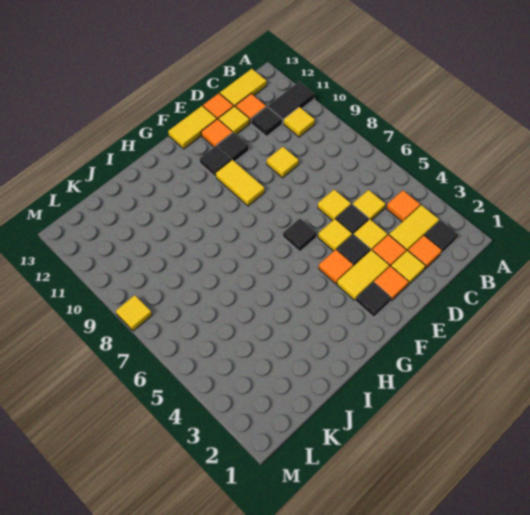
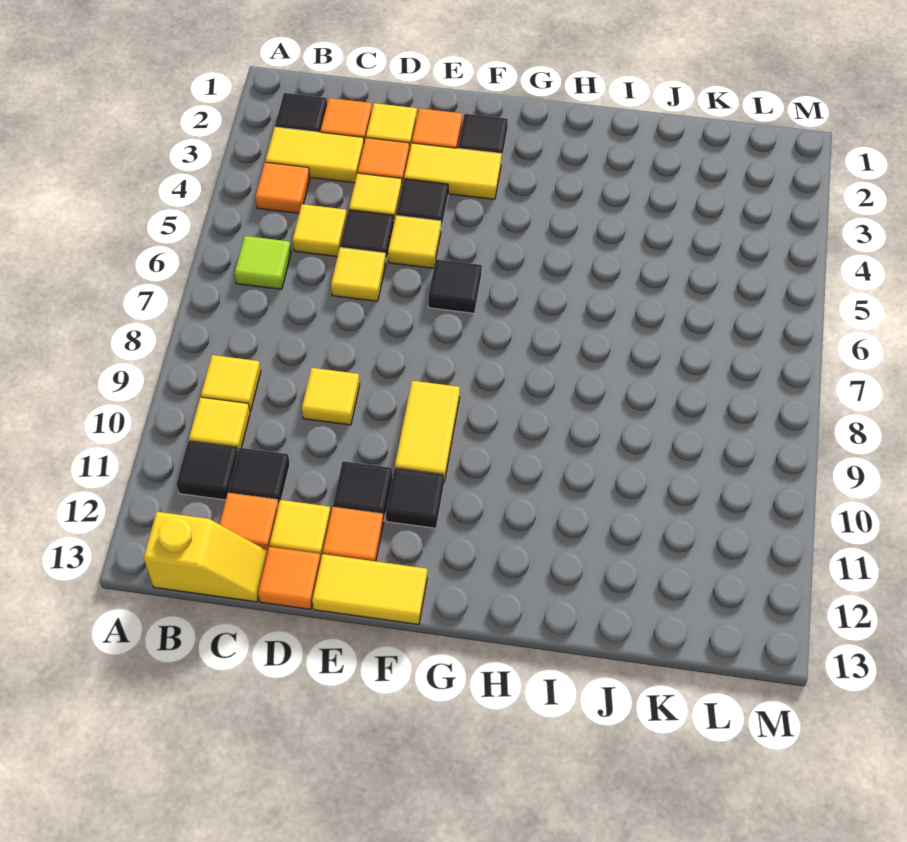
black 1x2 tile [268,82,315,124] -> black 1x1 tile [176,441,238,500]
none -> lime 1x1 tile [235,236,291,289]
yellow 1x2 tile [220,69,267,106] -> yellow 1x2 slope [144,512,267,602]
orange 1x1 tile [319,250,353,284] -> none
yellow 1x1 tile [116,295,152,331] -> yellow 1x1 tile moved to [201,355,261,412]

